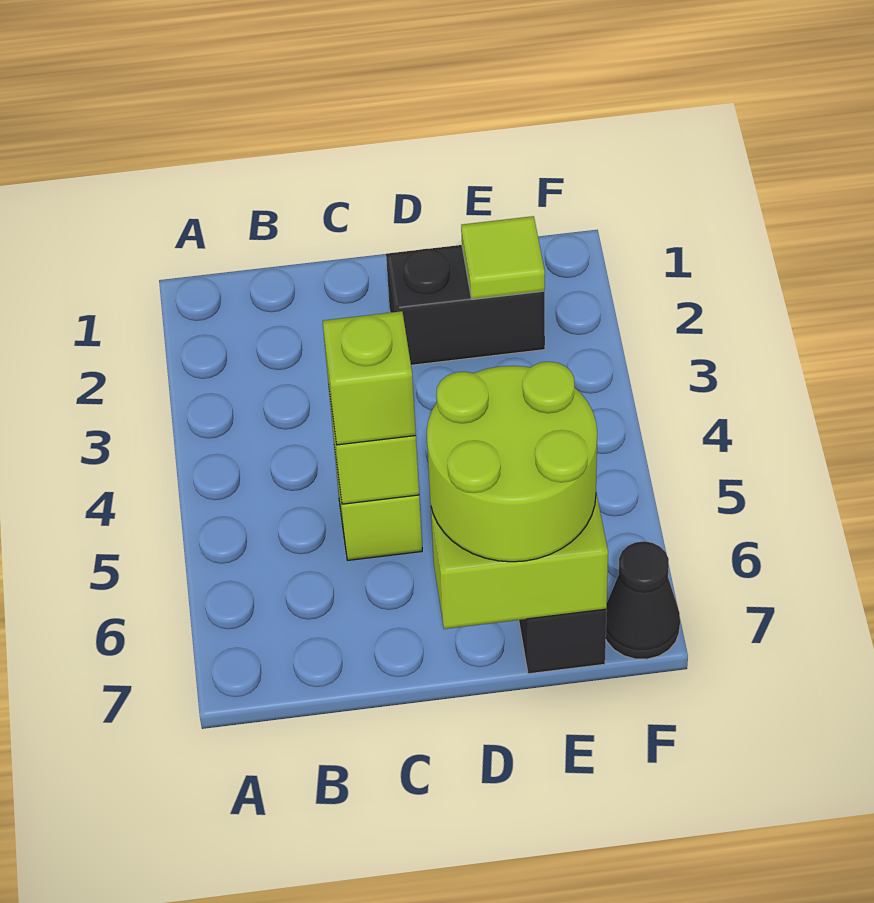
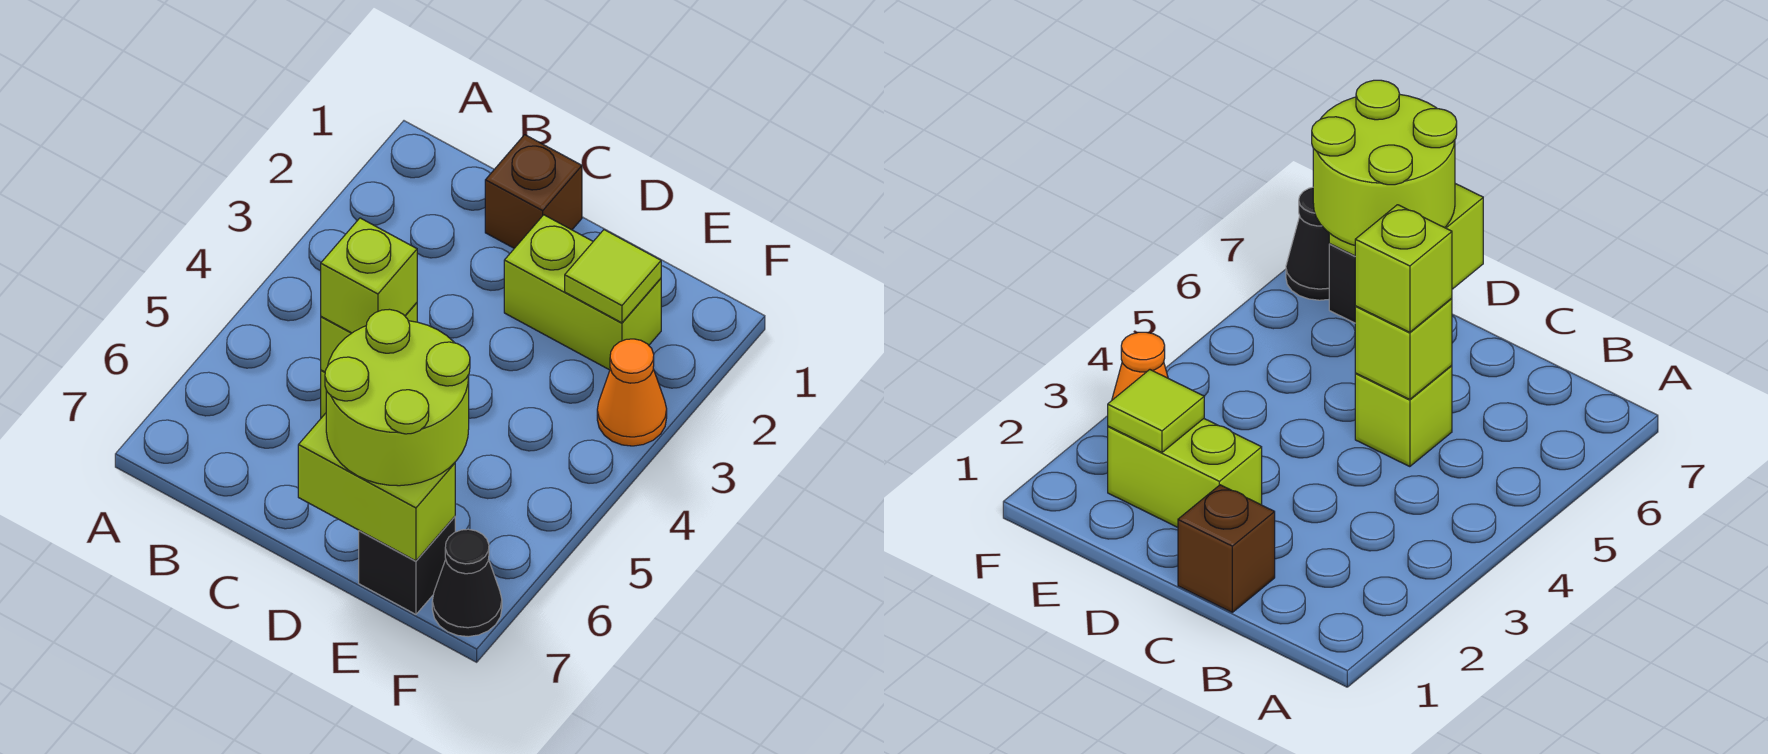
none -> brown 1x1 brick [485,135,582,248]
black 1x2 brick [386,245,545,365] -> lime 1x2 brick [504,215,661,370]
none -> orange 1x1 cone [597,339,667,446]

